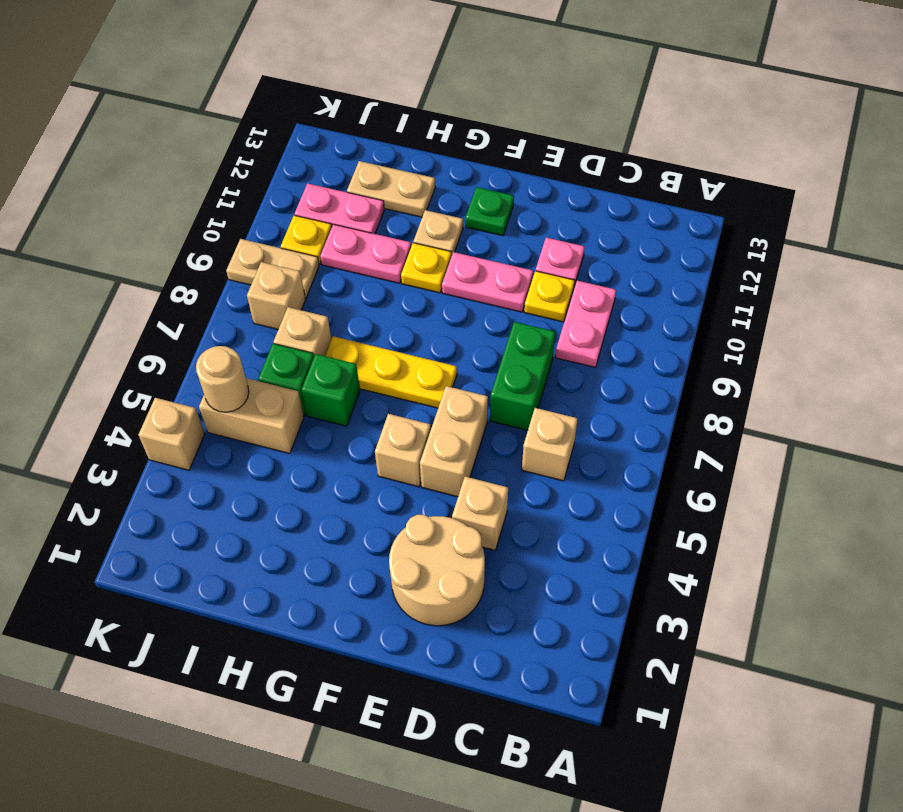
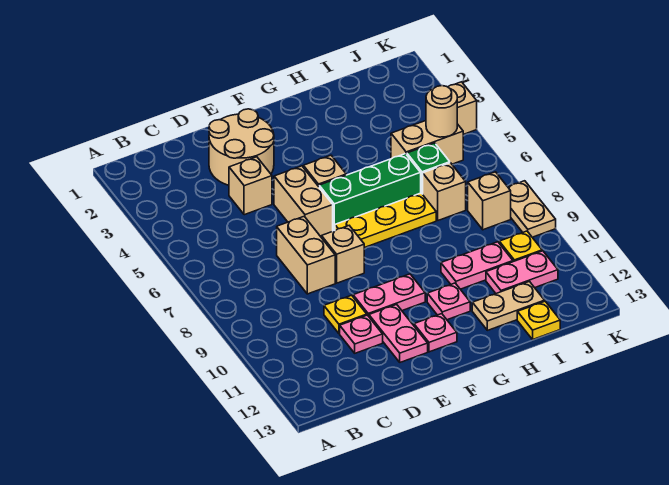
tan 1x1 brick [522,408,578,481] -> tan 1x1 brick moved to [322,226,364,283]
pink 1x2 plate [555,281,616,367] -> pink 1x2 plate moved to [369,304,428,362]
green 1x2 brick [490,322,555,430] -> tan 1x2 brick [277,217,335,294]
green 1x1 plate [465,187,514,236] -> pink 1x1 plate [414,314,457,352]
yellow 1x1 plate [401,243,451,293] -> yellow 1x1 plate moved to [517,301,560,339]
tan 1x1 plate [413,210,463,257] -> pink 1x1 plate [427,283,470,320]
green 1x1 brick [301,354,360,426] -> green 1x3 brick [319,154,421,231]
tan 1x2 plate [226,239,319,298] -> tan 1x2 plate turned to [508,181,556,237]

